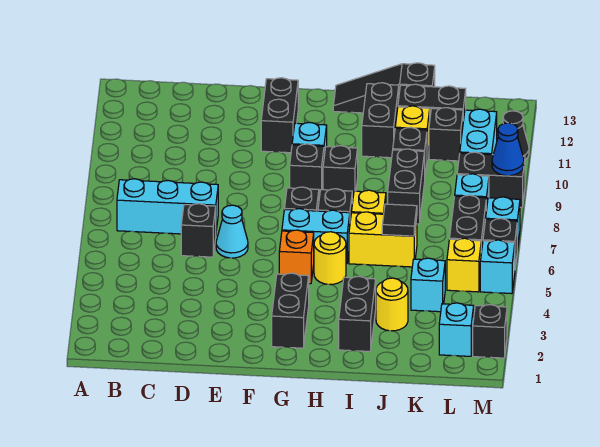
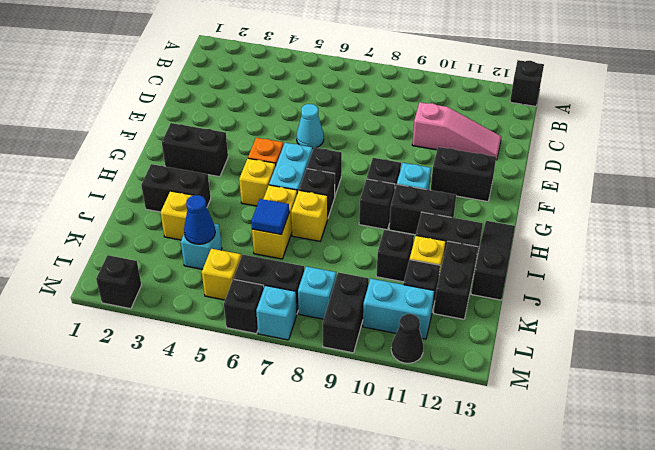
cyan 1x3 brick [117,179,218,234] -> none
black 1x1 brick [181,204,216,257] -> black 1x1 brick moved to [510,60,544,106]
none -> pink 1x3 slope [412,102,501,160]
yellow 1x1 round brick [314,232,346,284] -> yellow 1x1 brick [239,158,276,206]
yellow 1x1 round brick [376,278,408,331] -> yellow 1x1 brick [161,191,193,240]
black 1x1 tile [382,204,417,236] -> blue 1x1 tile [251,199,289,234]
black 1x2 brick [388,149,425,224] -> black 1x2 brick moved to [389,184,456,235]
cyan 1x1 brick [439,303,474,356] -> none
cyan 1x1 brick [480,240,515,294] -> none
blue 1x1 cone [492,123,524,176] -> blue 1x1 cone moved to [184,195,215,244]

